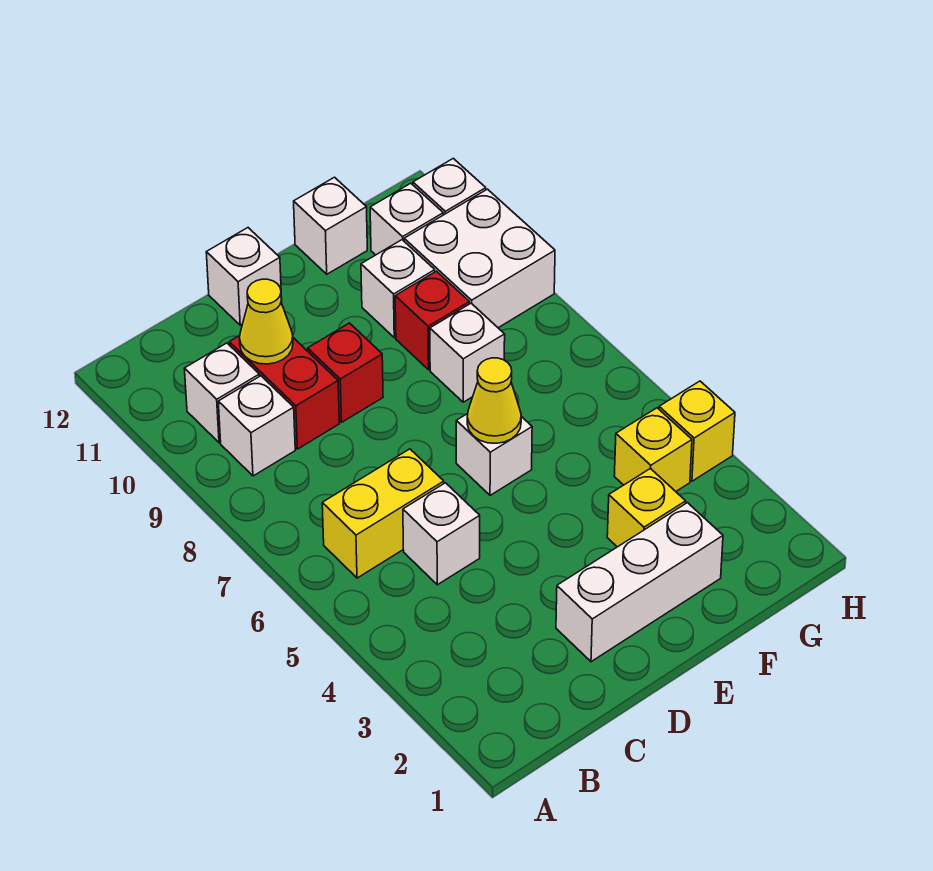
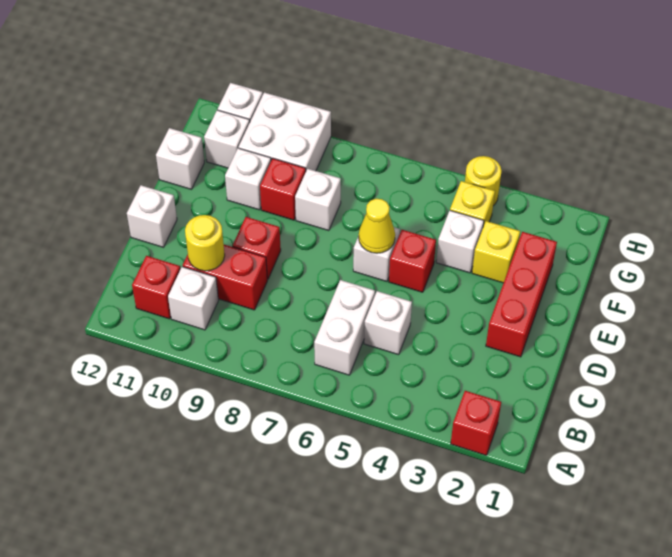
none -> red 1x1 brick [451,391,501,455]
yellow 1x2 brick [322,449,444,578] -> white 1x2 brick [314,280,375,375]
white 1x1 brick [218,376,295,476] -> white 1x1 brick moved to [436,211,484,273]
none -> red 1x1 brick [132,256,180,319]
yellow 1x1 cone [239,279,293,364] -> yellow 1x1 round brick [185,215,225,271]
white 1x3 brick [556,503,723,662] -> red 1x3 brick [486,232,557,357]
none -> red 1x1 brick [389,230,436,292]
yellow 1x1 brick [659,381,735,481] -> yellow 1x1 round brick [465,156,502,206]

